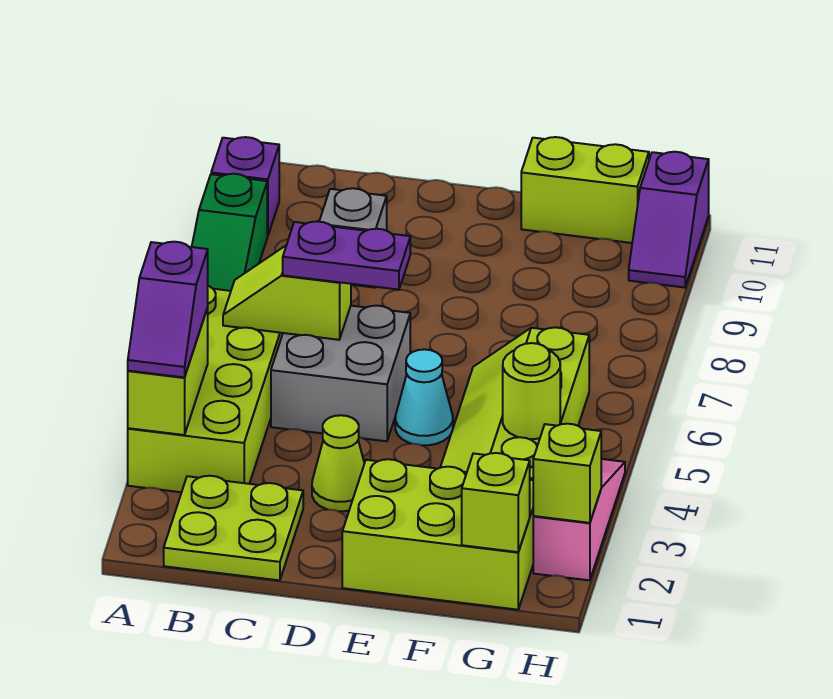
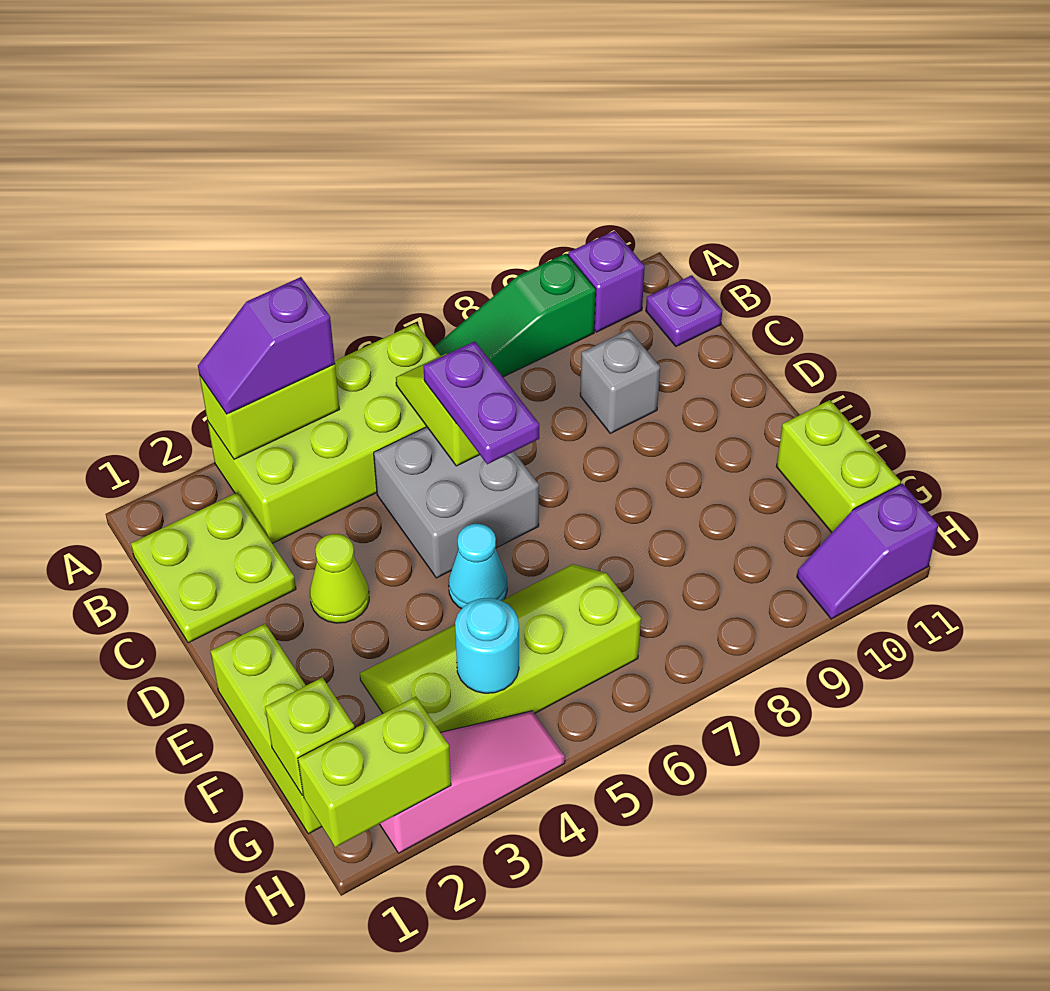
none -> purple 1x1 plate [646,275,722,346]
lime 2x3 brick [342,459,533,610] -> lime 1x3 brick [211,624,322,834]
lime 1x1 round brick [503,343,560,439] -> cyan 1x1 round brick [455,598,519,693]
lime 1x1 brick [533,424,601,523] -> lime 1x2 brick [298,697,451,847]

